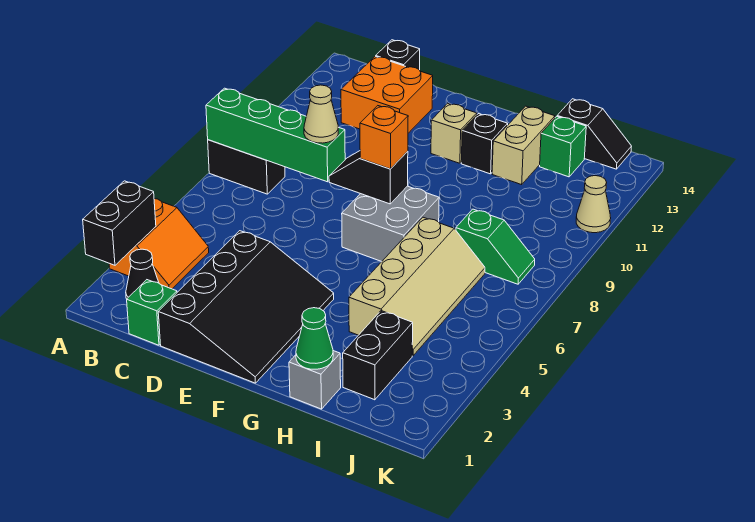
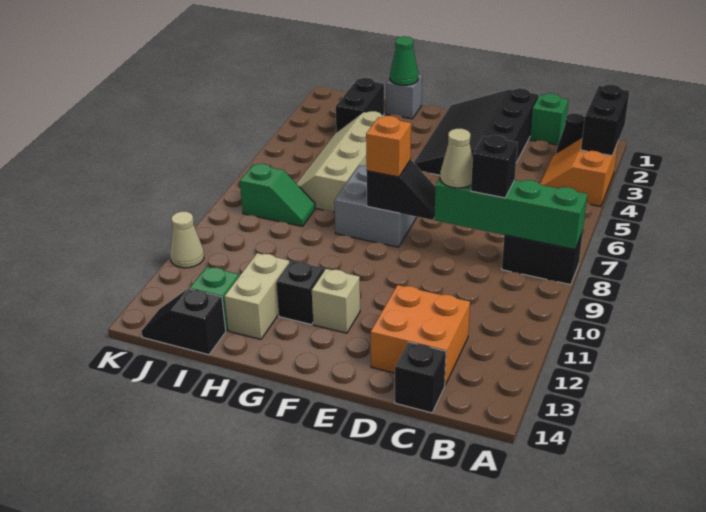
none -> black 1x1 brick [471,135,518,198]
green 1x2 slope [456,209,535,284] -> green 1x2 slope turned to [240,164,315,227]

